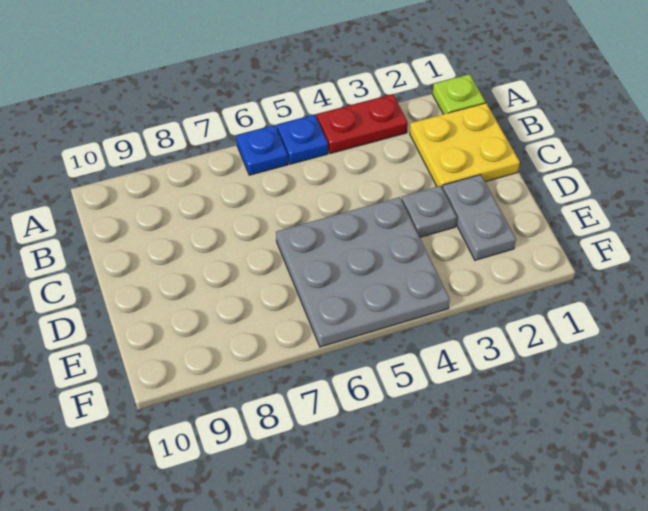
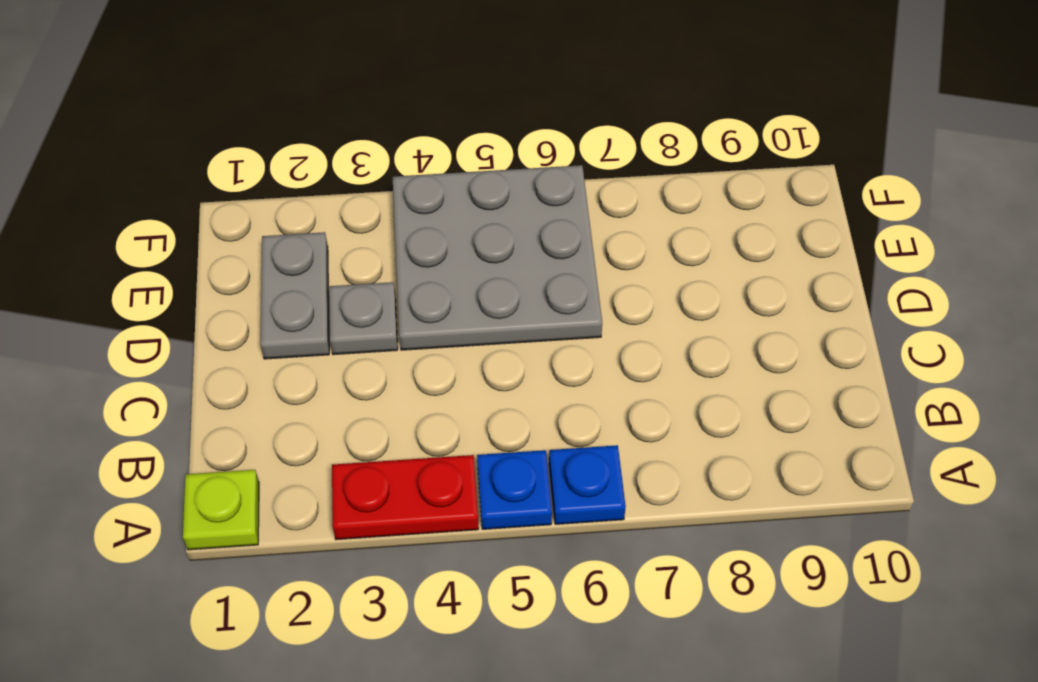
yellow 2x2 plate [410,103,520,187] -> none

